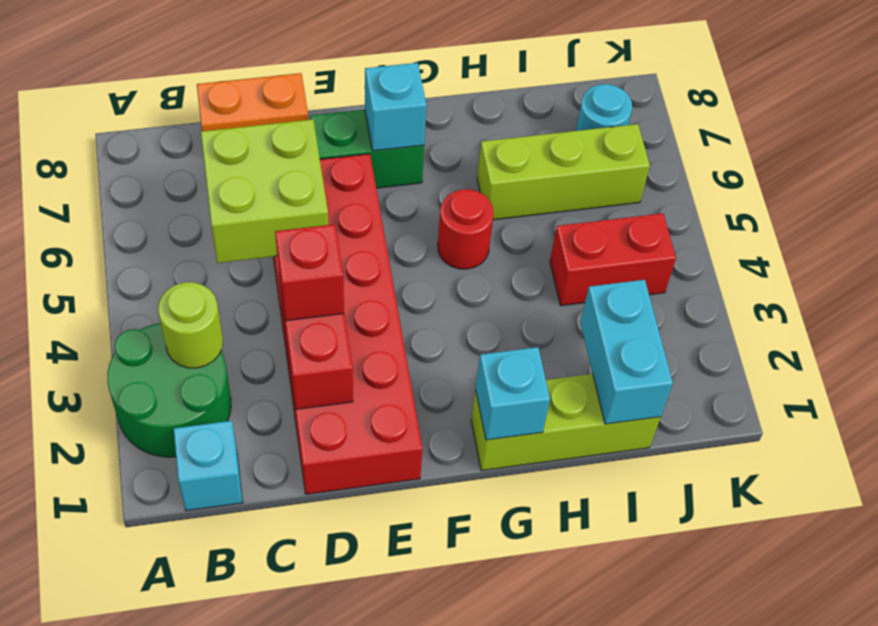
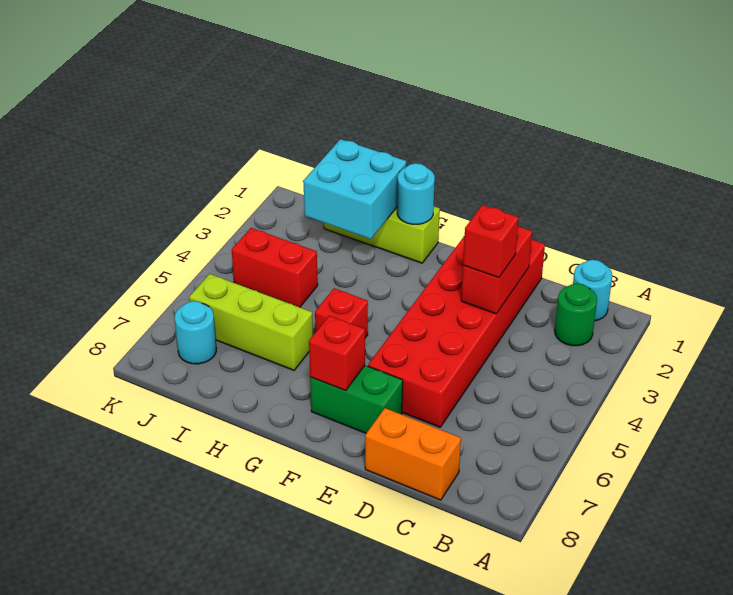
green 2x2 round brick [108,323,231,457] -> green 1x1 round brick [555,284,597,346]
cyan 1x1 brick [174,421,243,511] -> cyan 1x1 round brick [573,260,612,321]
lime 1x1 round brick [158,282,223,368] -> none
lime 2x2 brick [201,119,328,263] -> none
cyan 1x1 brick [365,63,426,151] -> red 1x1 brick [309,316,365,391]
cyan 1x1 brick [476,347,550,440] -> cyan 1x1 round brick [397,163,435,224]
red 1x1 round brick [438,189,494,269] -> red 1x1 brick [315,288,368,338]
cyan 1x2 brick [580,280,673,424] -> cyan 2x2 brick [303,139,406,239]

